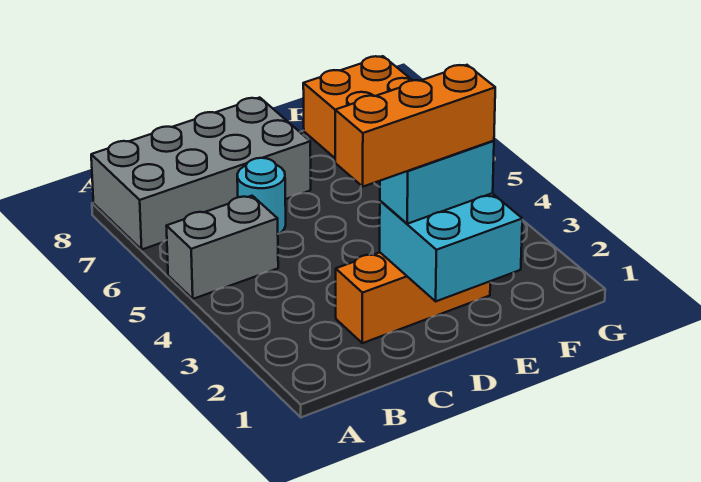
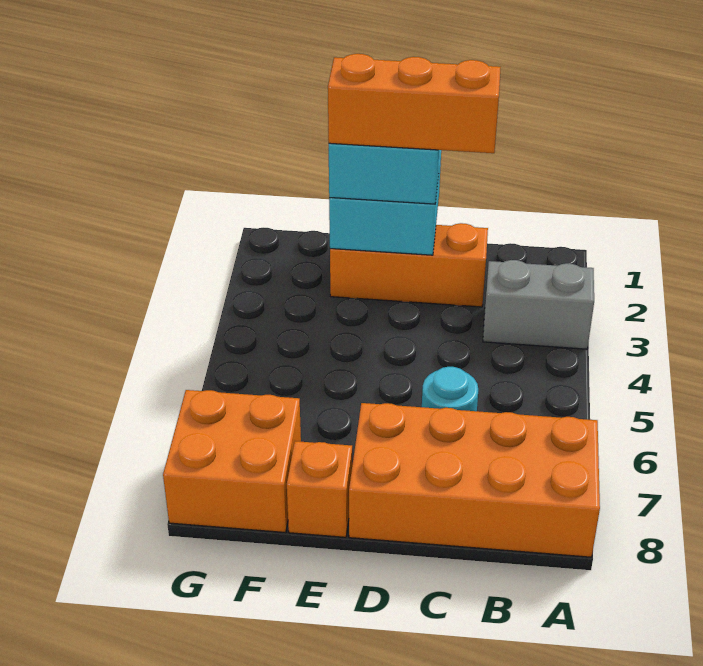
grey 1x2 brick [166,196,278,299] -> grey 1x2 brick moved to [483,260,594,349]
grey 2x4 brick [91,98,311,249] -> orange 2x4 brick [349,403,600,557]
none -> orange 1x1 brick [287,441,352,537]

